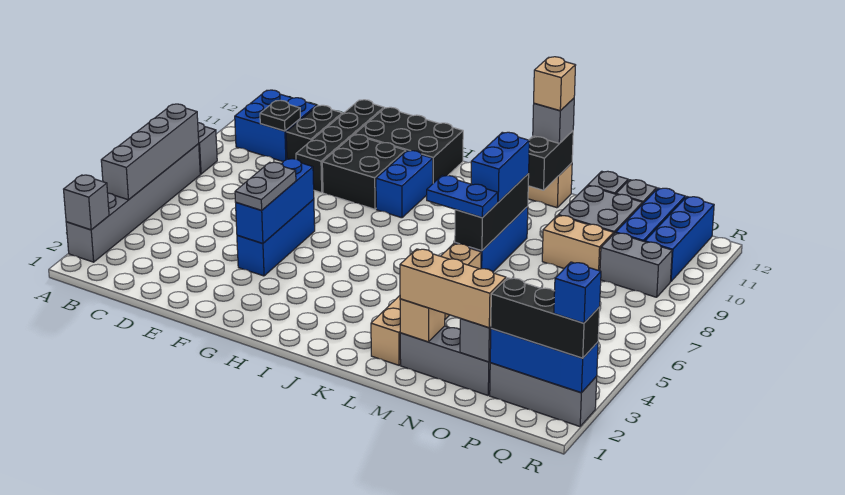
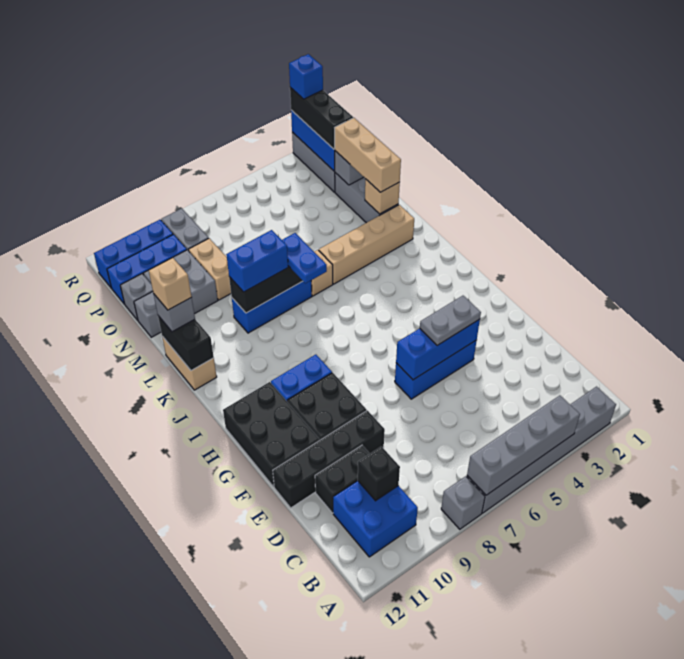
grey 1x1 brick [64,175,109,230] -> none
black 1x1 plate [260,100,300,131] -> black 1x1 brick [358,446,400,501]
black 1x2 brick [528,131,573,190] -> black 1x2 brick turned to [158,316,214,371]

